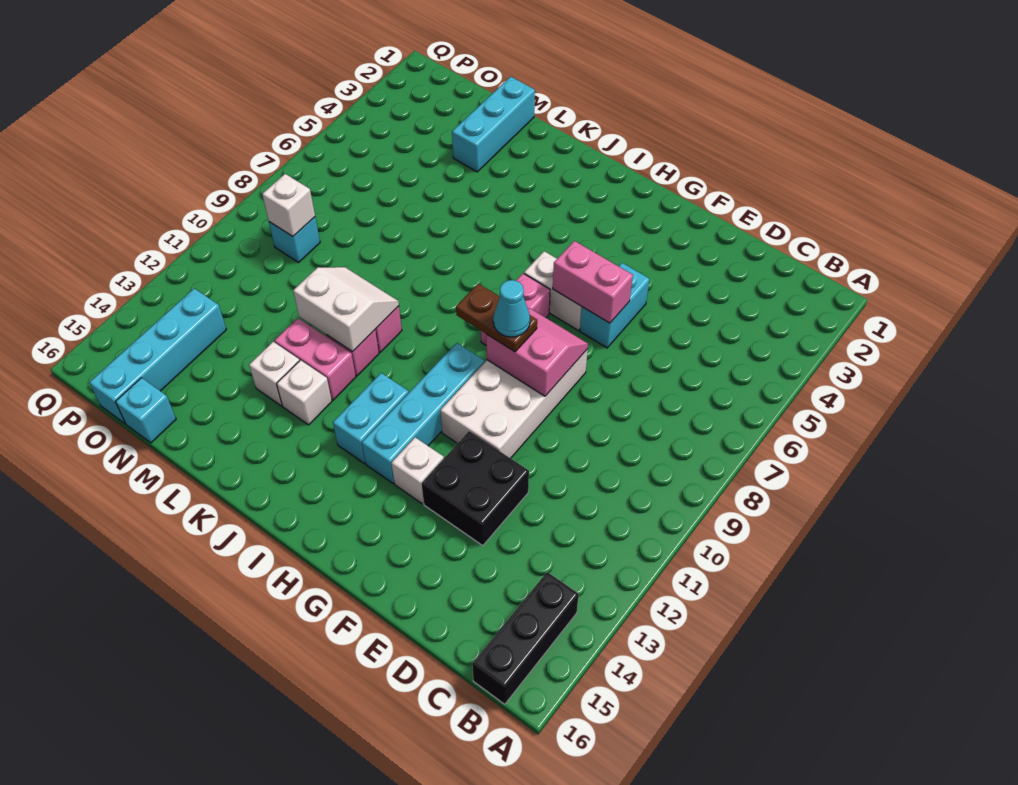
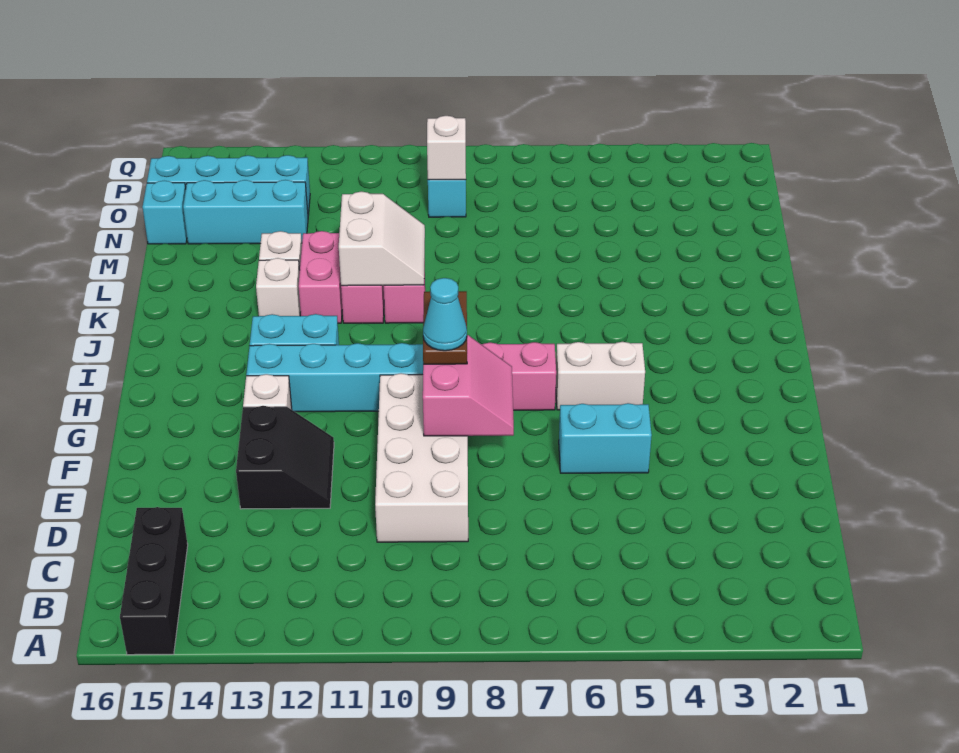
black 1x3 brick [472,572,579,704] -> black 1x3 brick turned to [120,507,188,655]
black 2x2 brick [422,431,529,546] -> black 2x2 slope [236,406,334,509]
pink 1x2 brick [553,241,633,323] -> none
white 2x4 brick [440,349,588,458] -> white 2x4 brick turned to [375,373,468,542]
white 1x2 brick [524,251,582,330] -> white 1x2 brick turned to [556,342,645,410]
cyan 1x3 brick [452,77,535,172] -> cyan 1x3 brick moved to [183,180,308,244]

